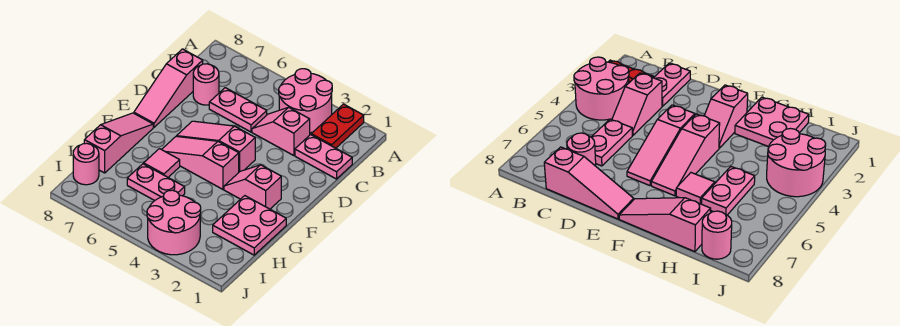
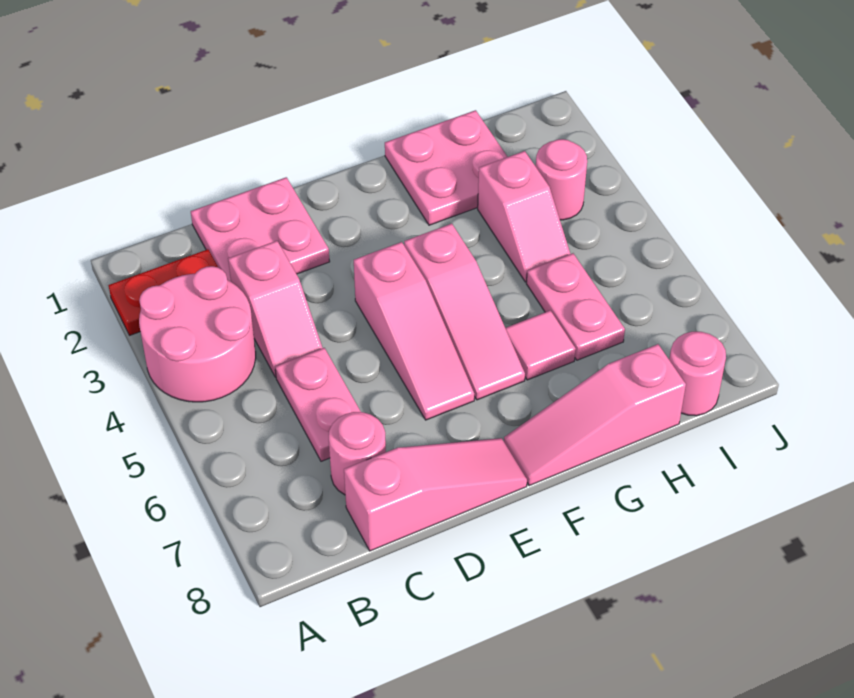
pink 1x2 plate [295,135,352,179] -> pink 2x2 plate [191,177,330,282]
pink 1x2 slope [224,165,281,209] -> pink 1x2 slope moved to [478,151,570,282]
pink 2x2 round brick [147,190,201,255] -> pink 1x1 round brick [536,139,587,220]

